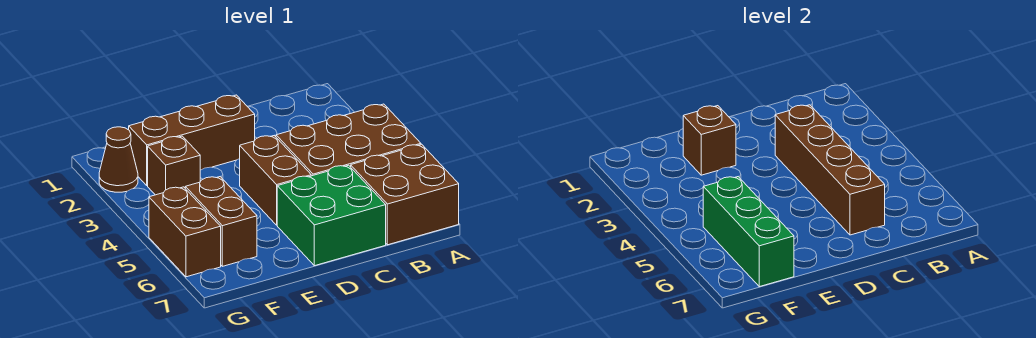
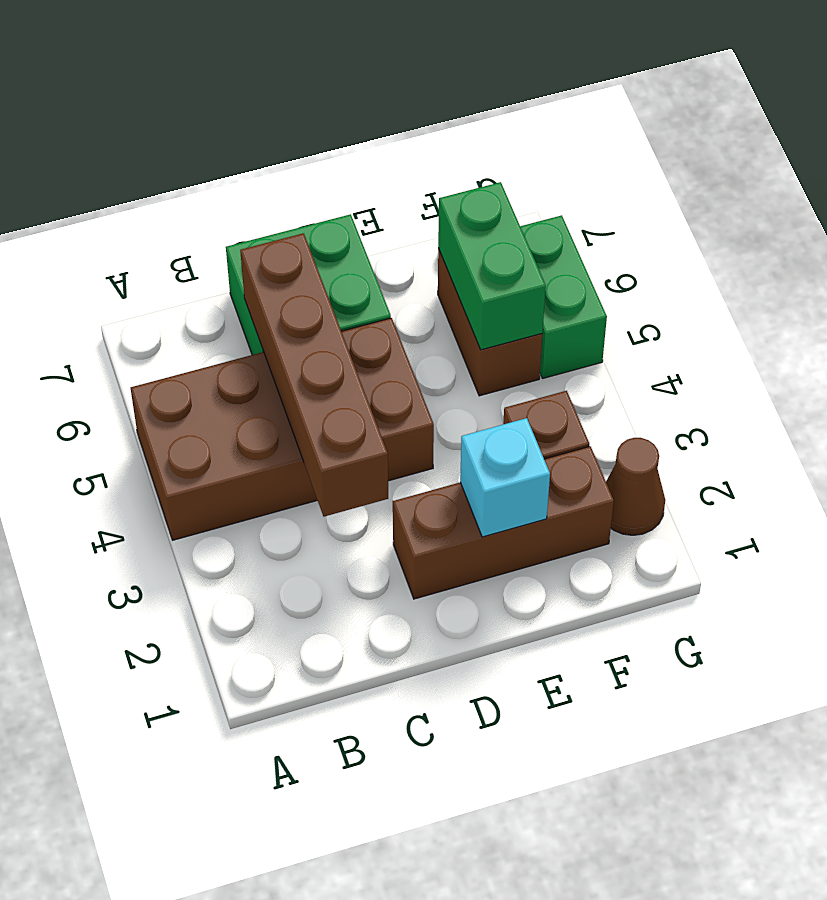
brown 2x2 brick [351,144,459,245] -> none
brown 1x1 brick [683,106,736,175] -> cyan 1x1 brick [460,418,550,537]
green 1x3 brick [703,177,794,287] -> green 1x2 brick [438,182,546,350]
brown 1x2 brick [149,187,221,277] -> green 1x2 brick [520,215,607,378]

